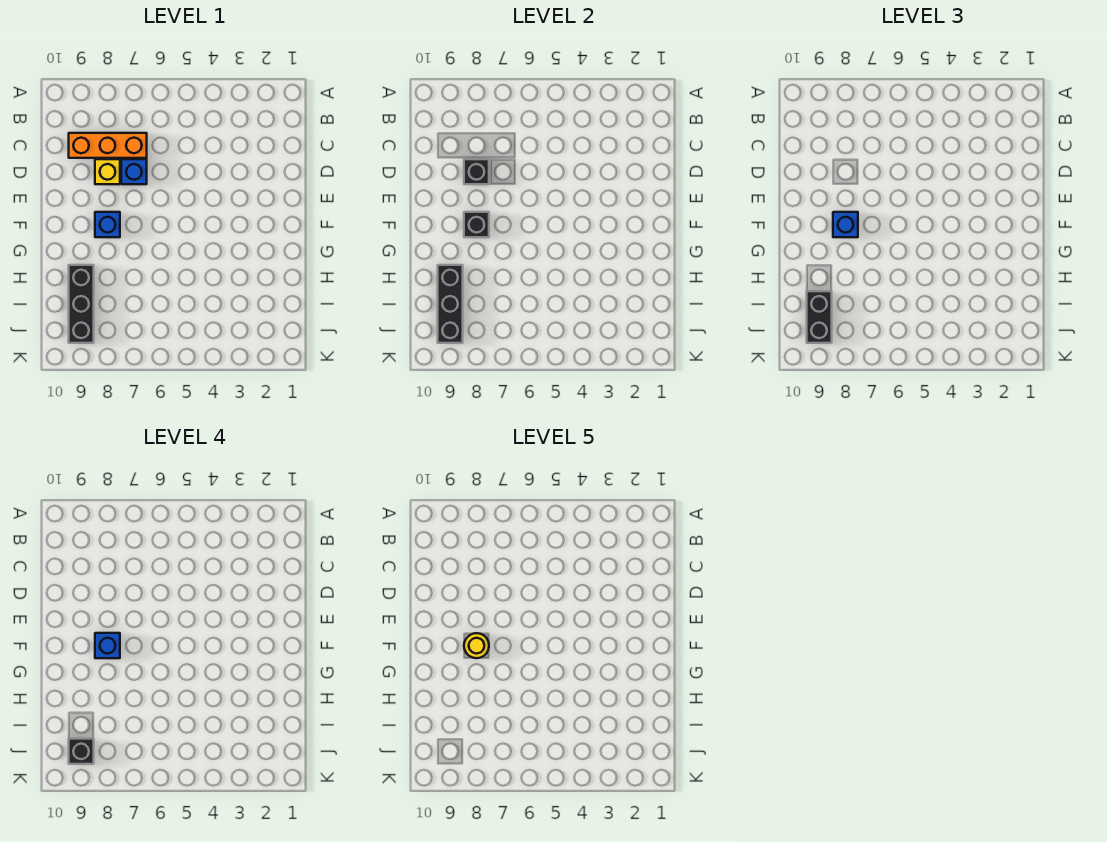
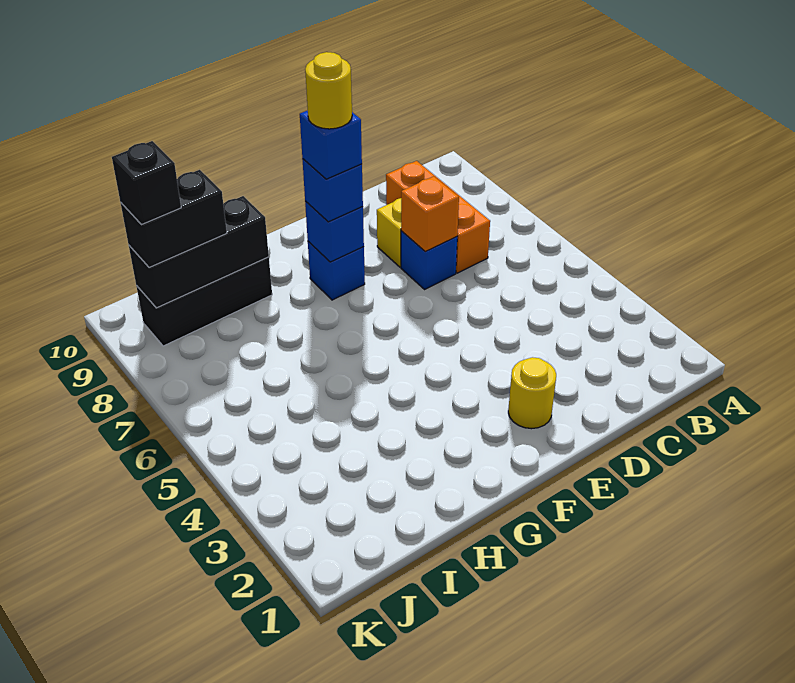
none -> orange 1x1 brick [401,176,459,251]
black 1x1 brick [464,159,489,184] -> none
none -> yellow 1x1 round brick [508,357,556,429]
black 1x1 brick [464,212,489,237] -> blue 1x1 brick [305,201,364,262]

